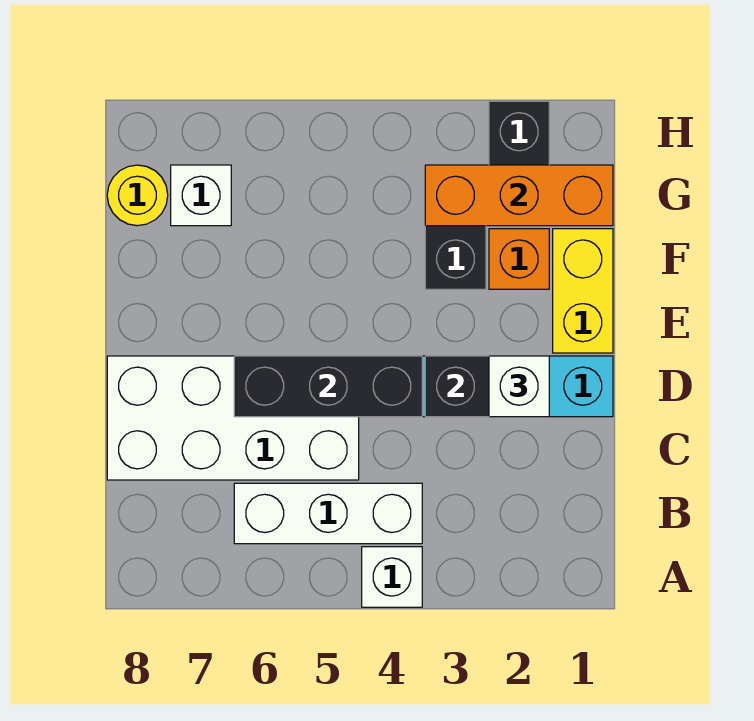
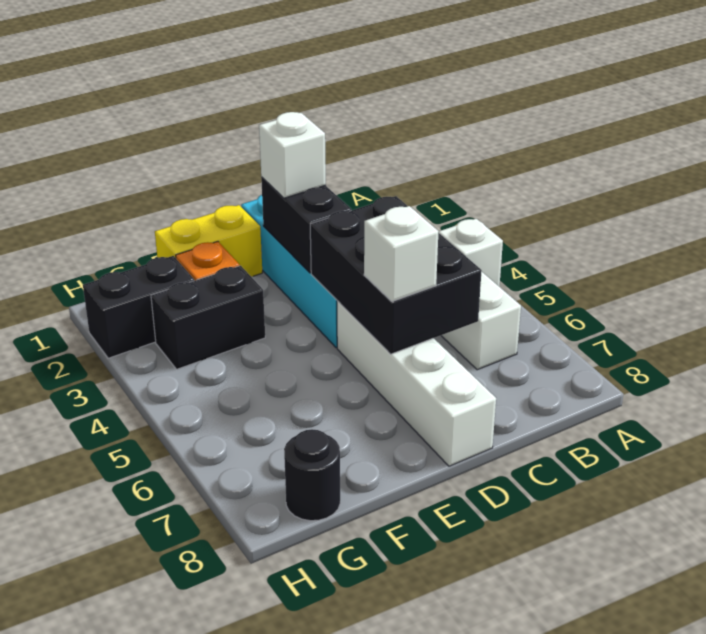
white 2x4 brick [107,356,359,480] -> white 1x4 brick [337,301,496,466]
black 1x3 brick [234,356,422,417] -> black 2x3 brick [310,196,482,354]
orange 1x3 brick [425,165,613,226] -> none
white 1x1 brick [171,165,231,226] -> white 1x1 brick moved to [364,206,439,302]
yellow 1x1 round brick [107,165,168,226] -> black 1x1 round brick [284,429,340,521]

